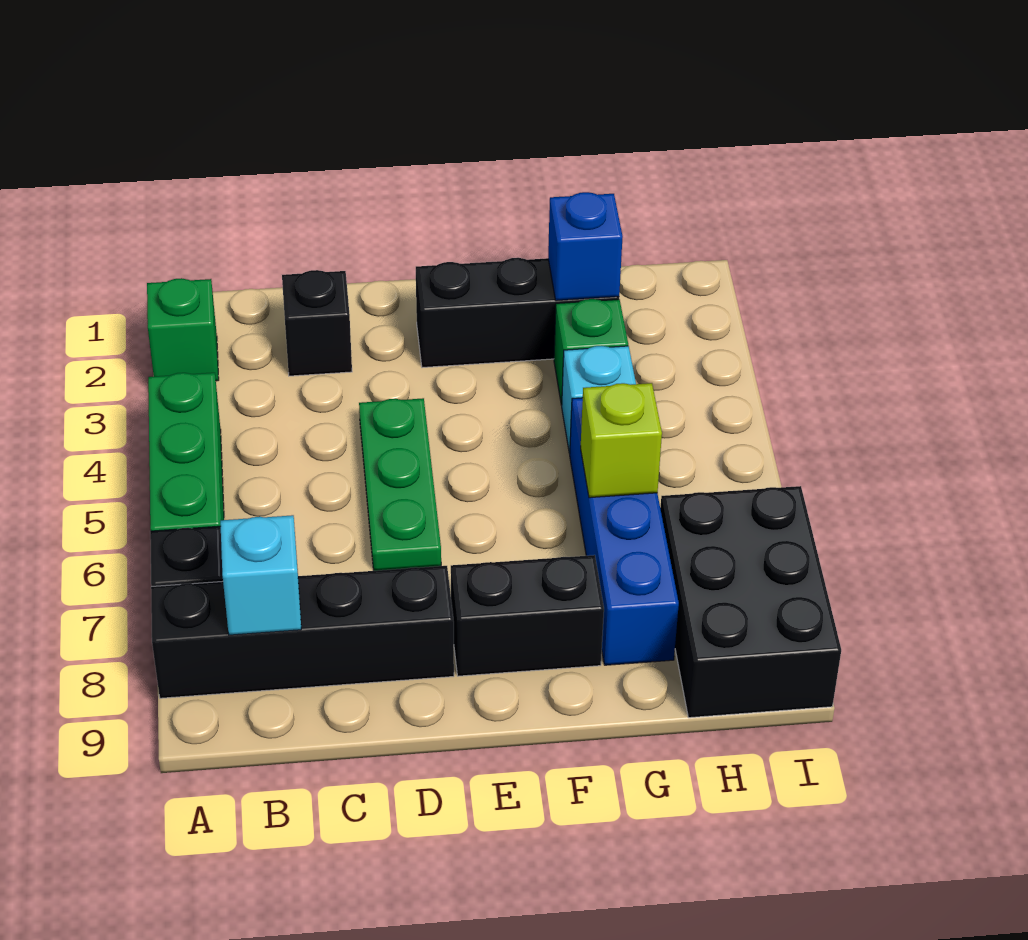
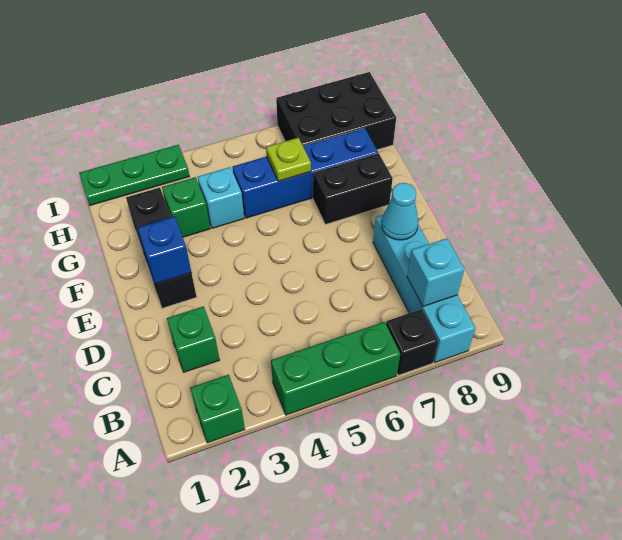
black 1x4 brick [151,566,454,698] -> cyan 1x4 brick [373,215,476,362]
black 1x1 brick [282,270,352,376] -> green 1x1 brick [167,306,220,372]
green 1x3 plate [359,398,441,571] -> green 1x3 plate moved to [79,145,190,205]
none -> cyan 1x1 cone [381,183,418,240]
black 1x2 brick [451,555,604,676] -> black 1x2 brick turned to [313,153,393,224]
blue 1x1 brick [548,192,623,301] -> blue 1x1 brick moved to [138,217,192,284]
lime 1x1 brick [581,383,662,498] -> lime 1x1 plate [266,138,311,181]

